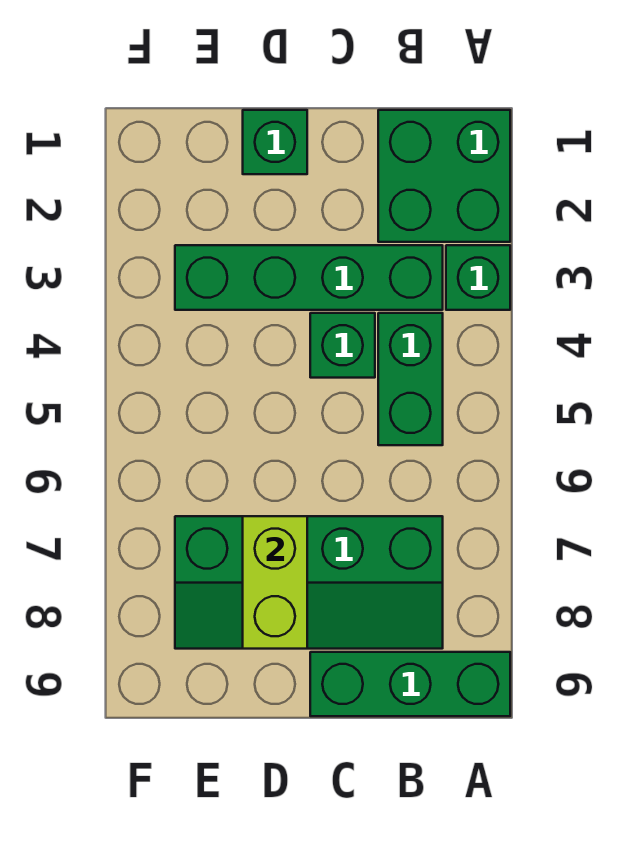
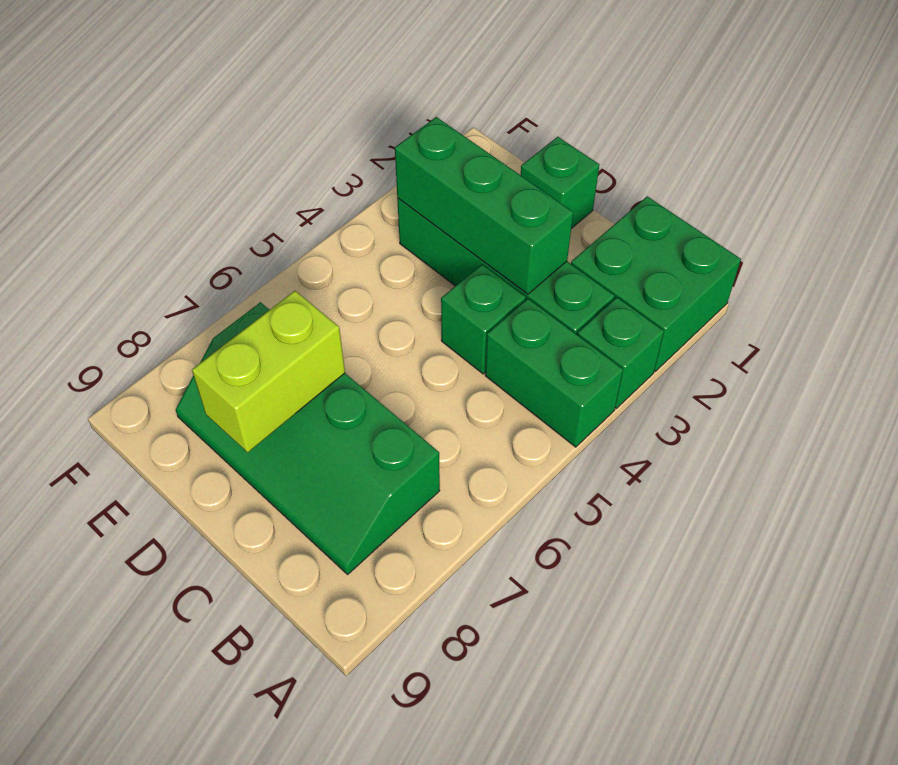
green 1x3 brick [310,652,510,716] -> green 1x3 brick moved to [395,117,573,294]
green 1x2 brick [378,313,443,445] -> green 1x2 brick turned to [485,299,623,447]

